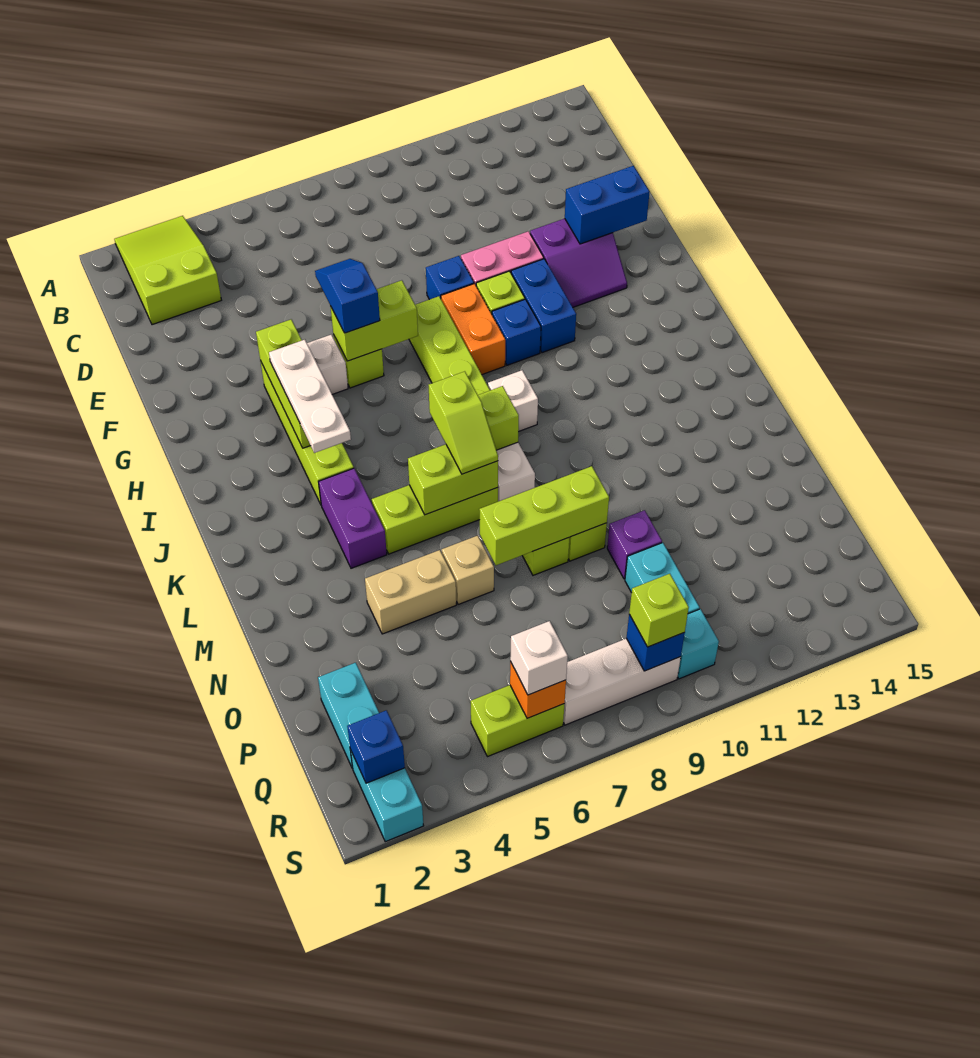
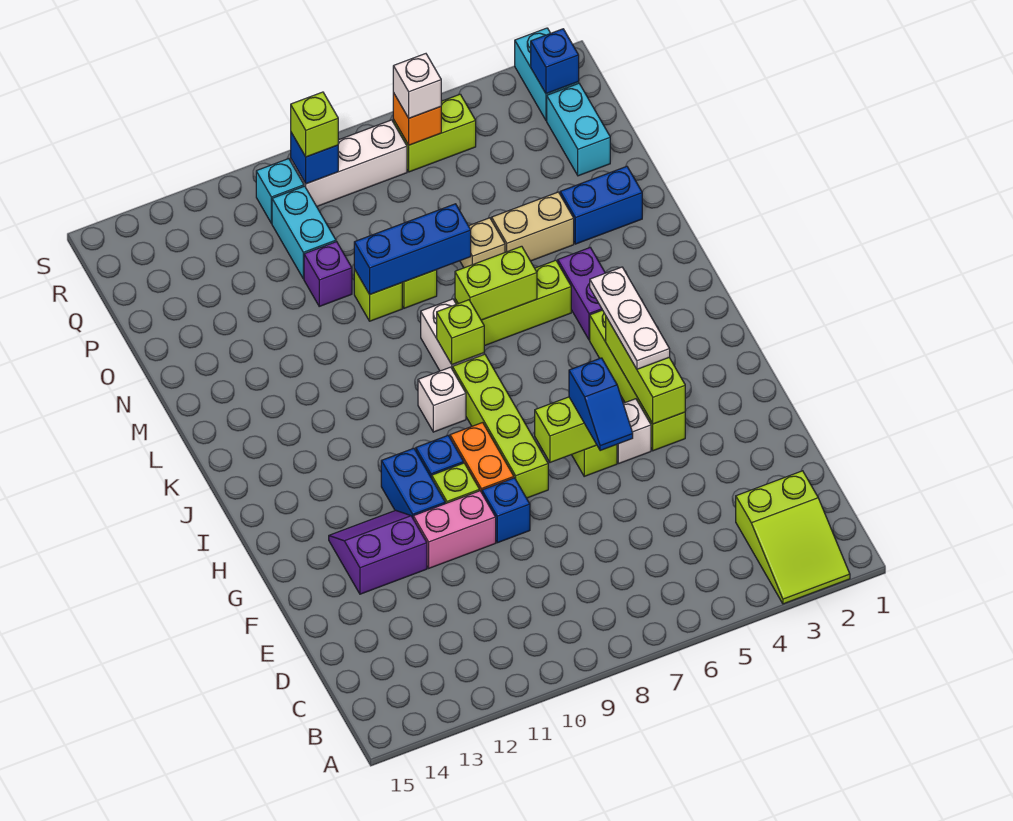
blue 1x2 brick [565,166,650,244] -> blue 1x2 brick moved to [560,166,642,244]
lime 1x2 slope [428,371,498,474] -> none
lime 1x3 brick [479,466,609,565] -> blue 1x3 brick [354,204,471,295]

